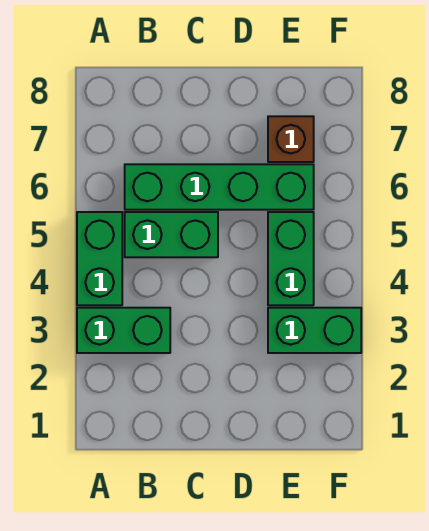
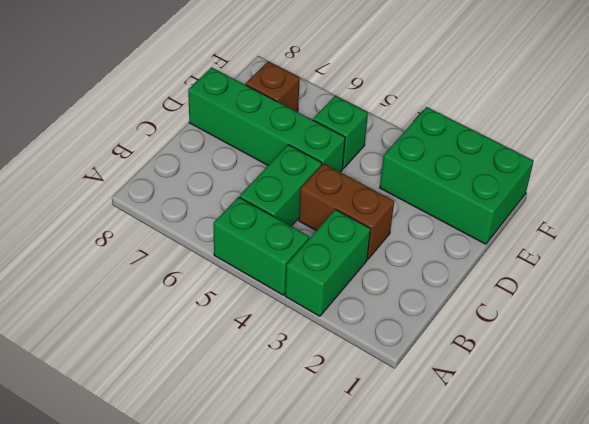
green 1x4 brick [125,164,314,210] -> green 1x4 brick turned to [188,67,345,172]
none -> brown 1x2 brick [299,163,394,259]
green 1x2 brick [268,308,361,353] -> green 2x3 brick [380,107,534,244]
green 1x2 brick [268,212,314,305] -> green 1x1 brick [313,96,368,169]

